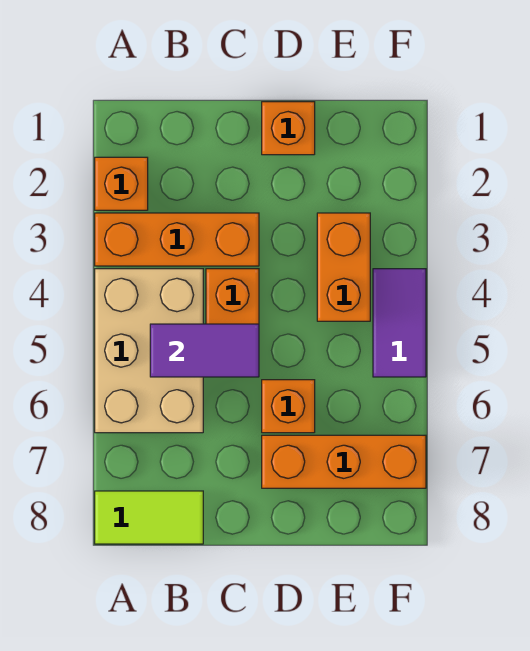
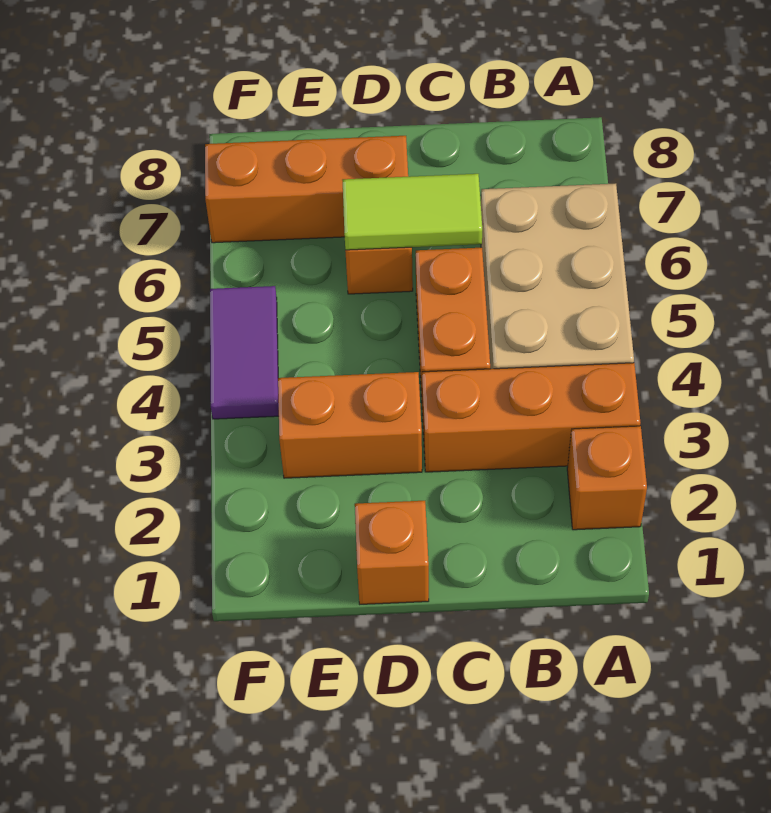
lime 1x2 tile [95,491,203,544] -> lime 1x2 tile moved to [342,174,482,250]
purple 1x2 tile [150,324,259,377] -> none
orange 1x2 brick [317,213,370,321] -> orange 1x2 brick turned to [278,372,422,478]

